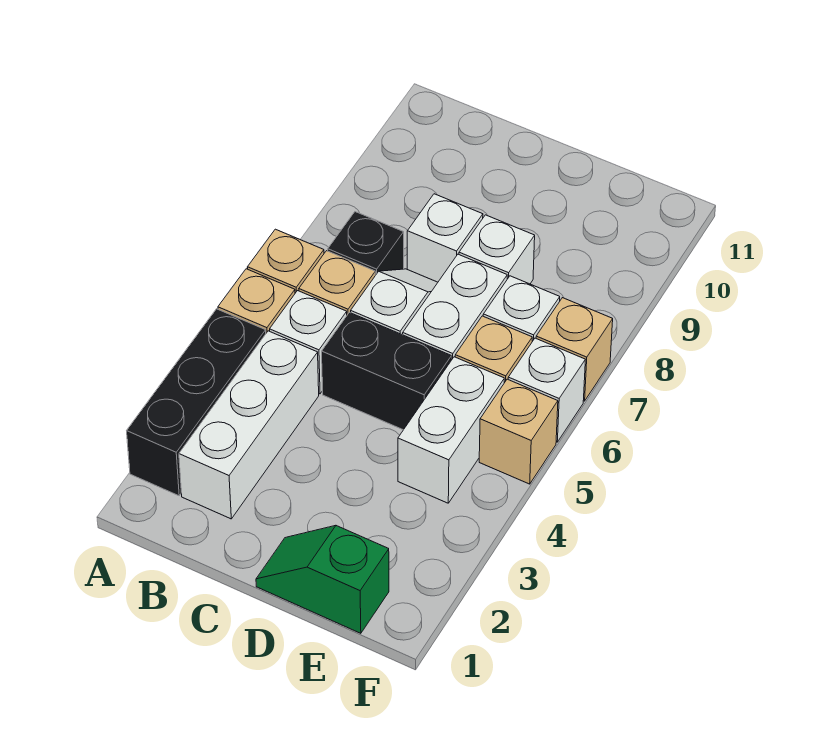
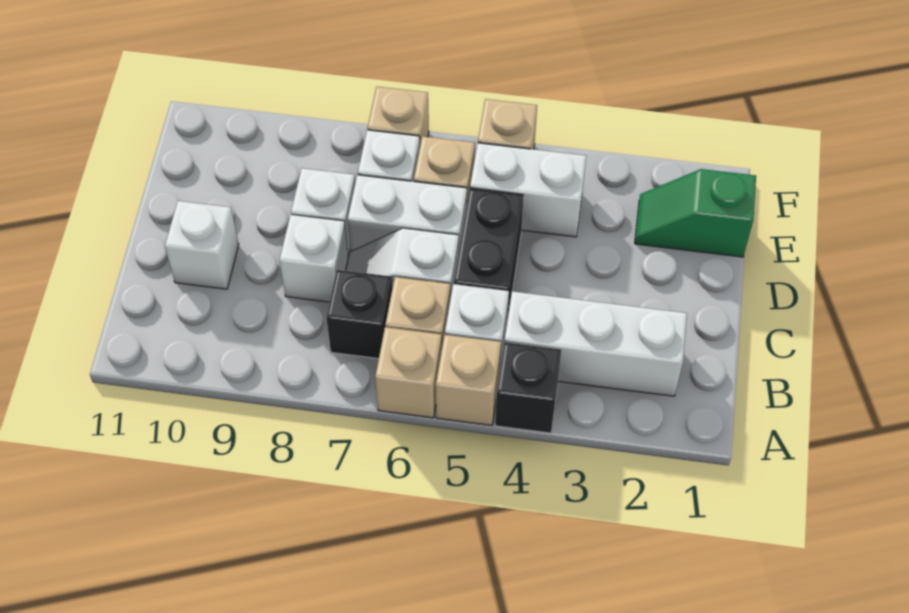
black 1x3 brick [127,309,266,496] -> black 1x1 brick [495,342,561,433]
green 1x2 slope [256,525,389,633] -> green 1x2 slope turned to [635,169,756,257]
white 1x1 brick [508,338,585,442] -> white 1x1 brick moved to [165,201,239,289]

